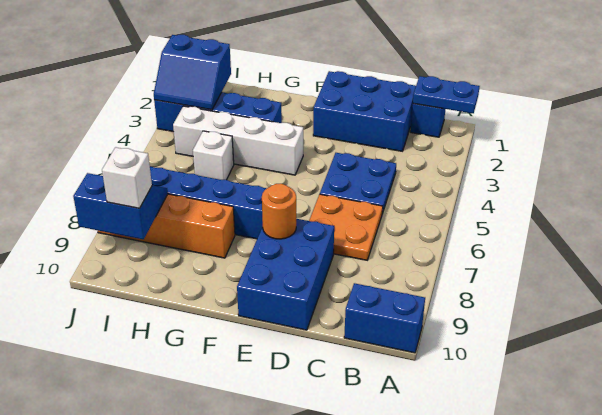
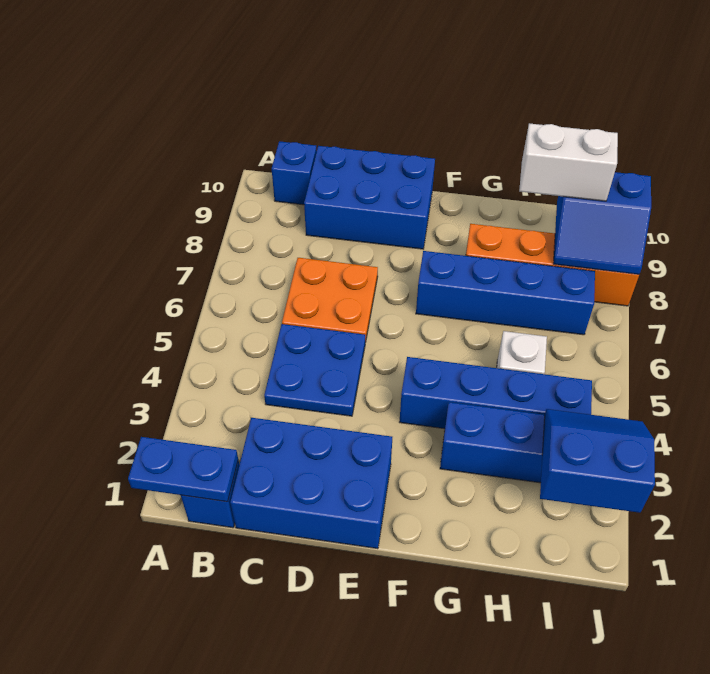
blue 1x2 brick [344,283,425,353] -> blue 1x1 brick [272,141,317,205]
blue 2x3 brick [237,219,334,330] -> blue 2x3 brick turned to [304,146,435,249]
orange 1x1 round brick [262,184,296,239] -> none
white 1x4 brick [173,106,303,175] -> blue 1x4 brick [400,357,592,429]
white 1x1 brick [102,147,152,208] -> white 1x2 brick [519,123,618,201]

